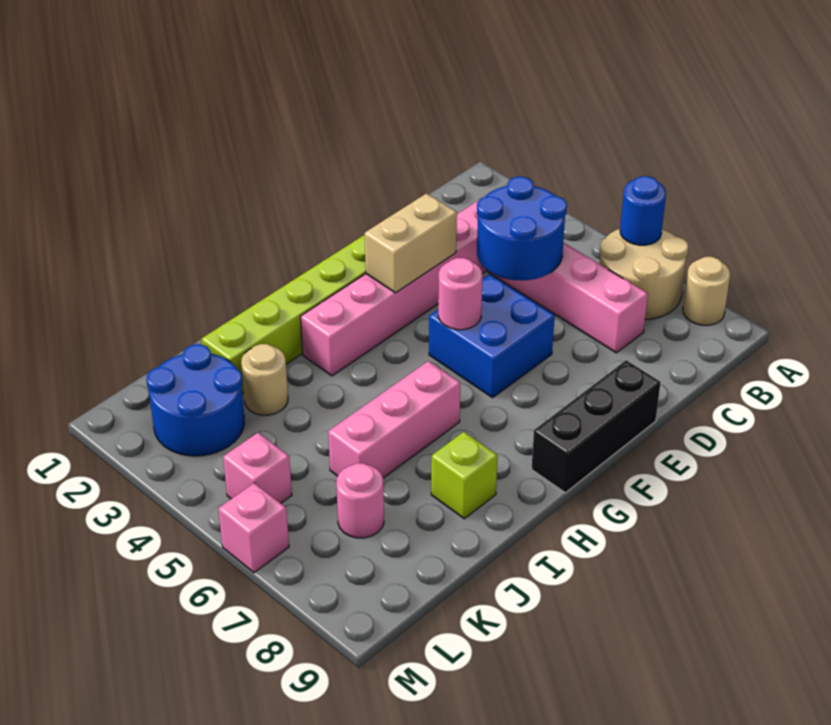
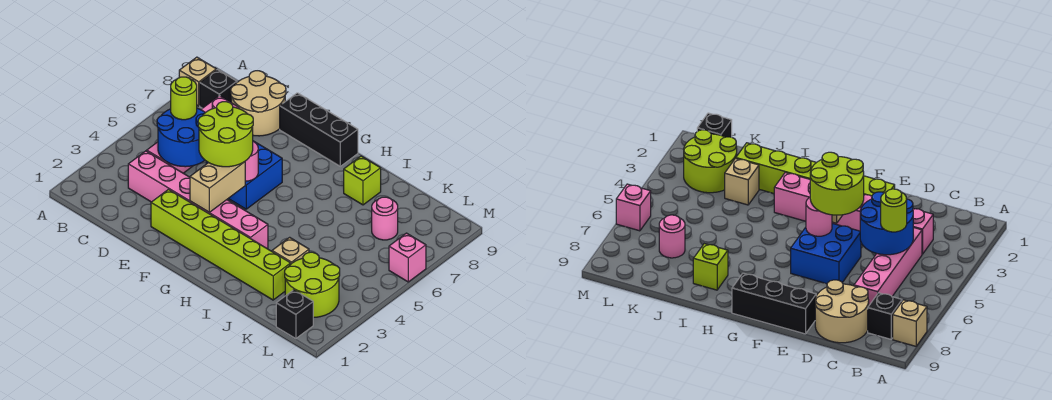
tan 2x2 round brick [599,229,688,319] -> tan 2x2 round brick moved to [231,71,286,136]
blue 1x1 round brick [620,176,666,245] -> none
tan 1x1 round brick [683,257,730,325] -> tan 1x1 brick [179,57,216,106]
none -> black 1x1 brick [200,70,237,108]
none -> lime 1x1 round brick [171,77,197,120]
tan 1x2 brick [365,194,457,293] -> tan 1x2 brick turned to [190,162,245,213]
none -> lime 2x2 round brick [198,102,253,167]
pink 1x3 brick [328,361,460,478] -> none
tan 1x1 round brick [241,344,288,415] -> tan 1x1 brick [272,237,309,264]
blue 2x2 round brick [146,344,244,456] -> lime 2x2 round brick [285,252,340,318]
none -> black 1x1 brick [276,290,313,339]
pink 1x1 brick [223,433,292,503] -> none

